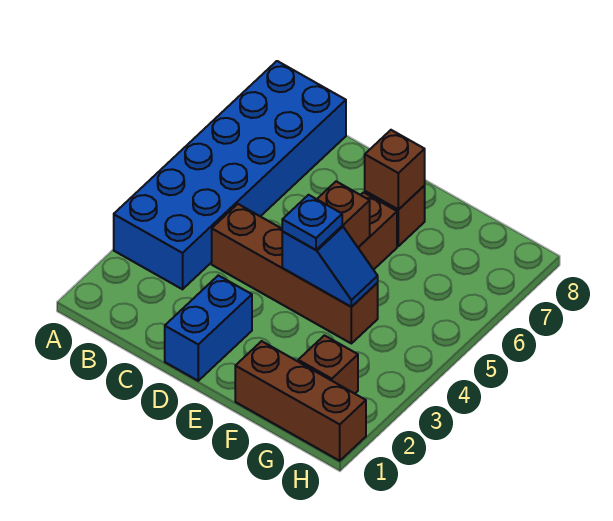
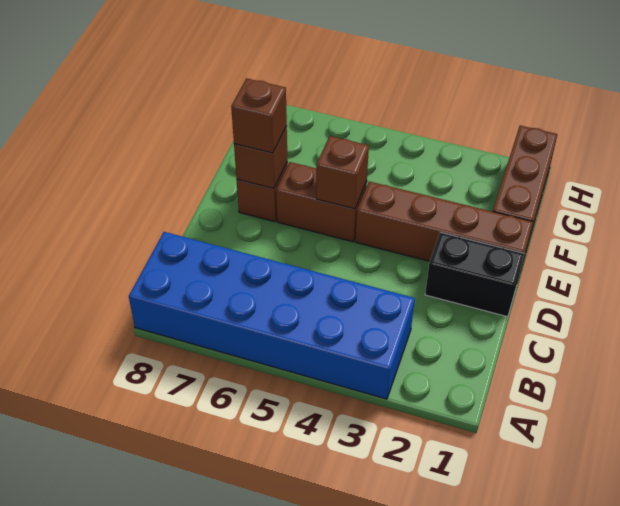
brown 1x4 brick [212,204,378,343] -> brown 1x4 brick turned to [356,181,533,278]
blue 1x2 brick [165,275,252,381] -> black 1x2 brick [425,232,524,317]
blue 1x2 slope [282,226,378,307] -> none
blue 1x1 plate [282,195,342,250] -> none
brown 1x1 brick [298,335,358,394] -> brown 1x1 brick moved to [231,78,287,153]

